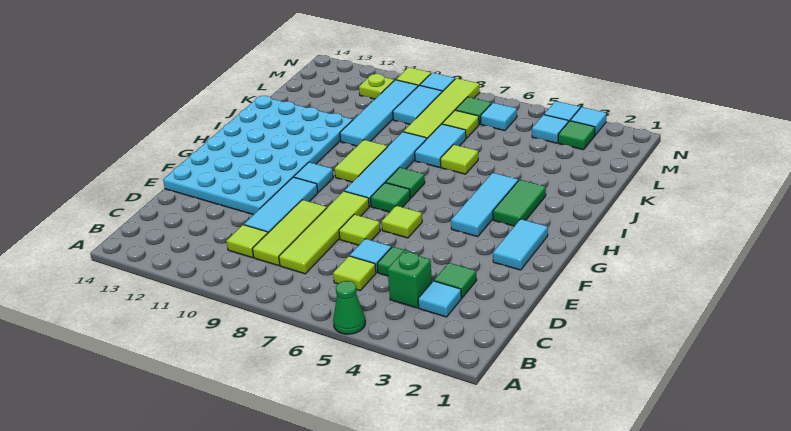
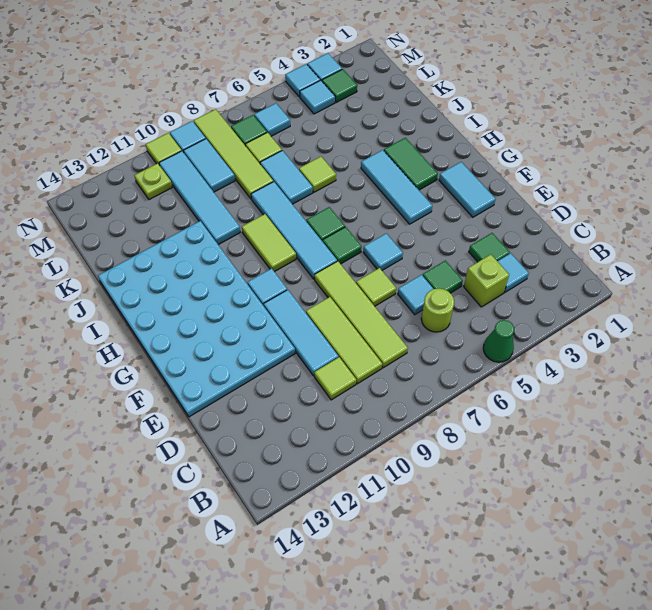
green 1x1 brick [388,252,432,308] -> lime 1x1 brick [464,254,509,307]
lime 1x1 tile [333,256,376,290] -> lime 1x1 round brick [421,288,454,332]
lime 1x1 tile [382,206,422,238] -> cyan 1x1 tile [363,233,403,270]

